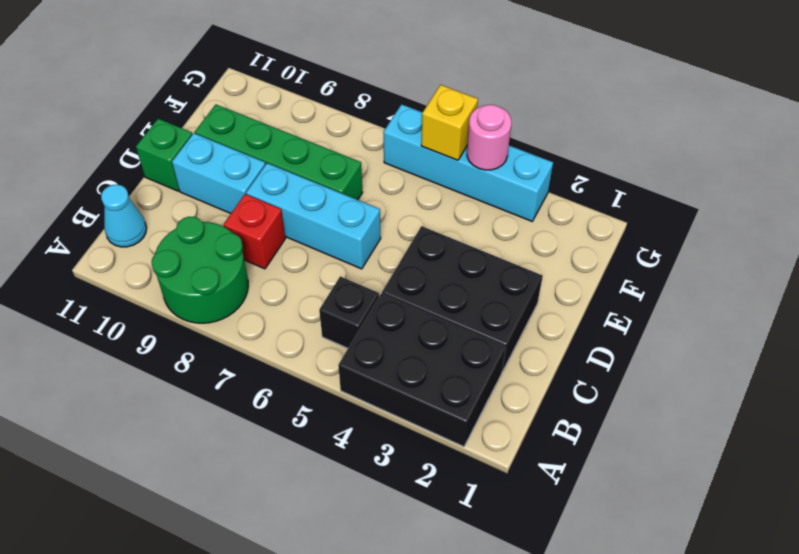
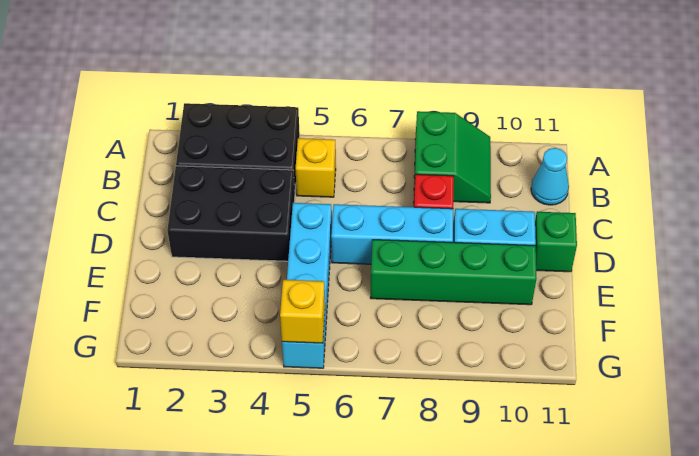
green 2x2 round brick [152,217,248,323] -> green 2x2 slope [414,111,491,203]
black 1x1 brick [319,276,379,348] -> yellow 1x1 brick [296,138,336,197]
cyan 1x4 brick [383,104,553,221] -> cyan 1x4 brick turned to [282,203,332,368]
pink 1x1 round brick [467,105,511,170] -> none

